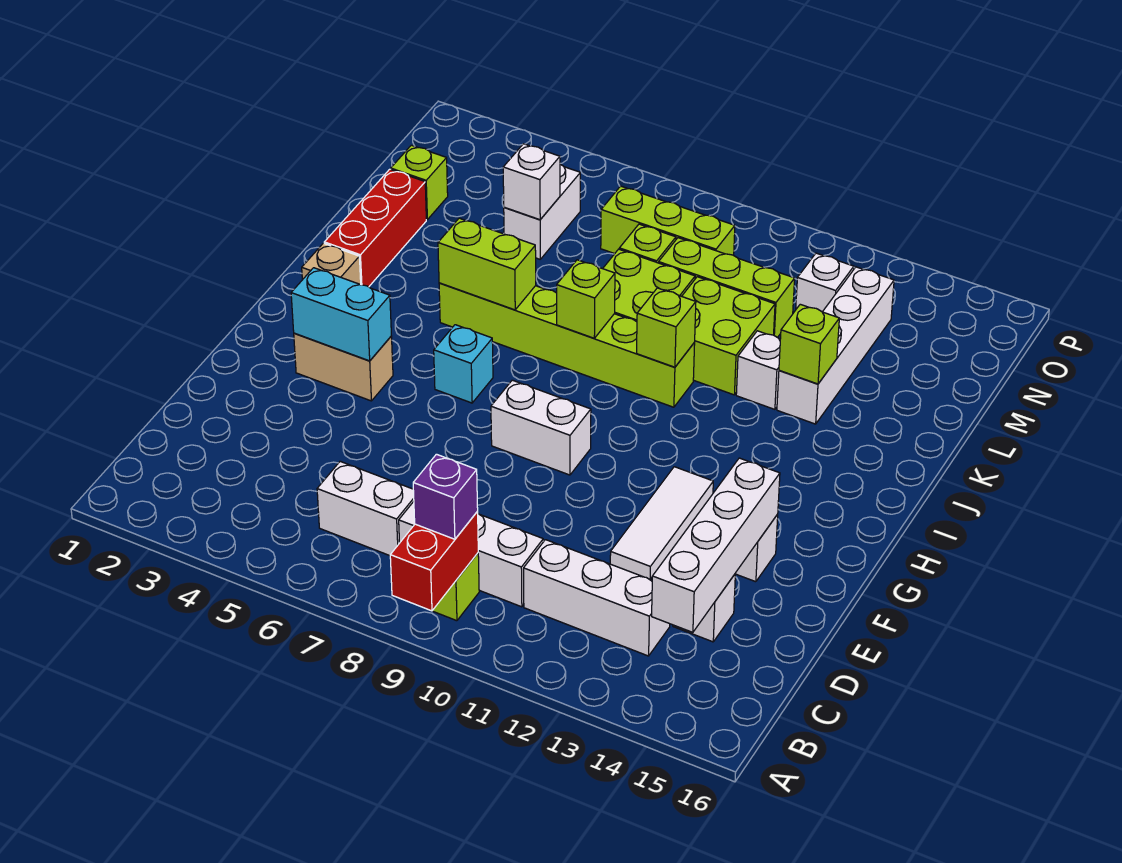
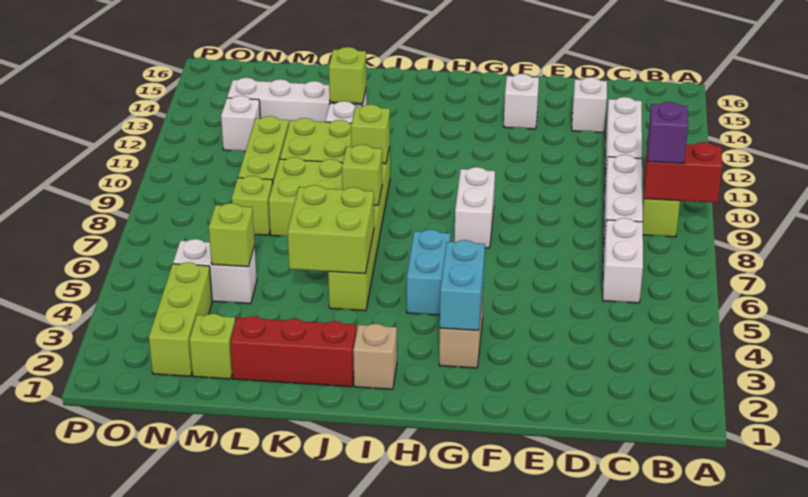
white 1x4 brick [652,458,780,632] -> none
white 1x3 tile [610,467,713,579] -> none
cyan 1x1 brick [434,325,493,403] -> cyan 1x2 brick [407,230,450,315]
lime 1x2 brick [438,218,536,310] -> lime 2x2 brick [288,185,374,274]
white 1x1 brick [503,144,560,220] -> lime 1x1 brick [209,203,255,267]
lime 1x3 brick [601,186,735,255] -> lime 1x3 brick moved to [149,262,212,376]

